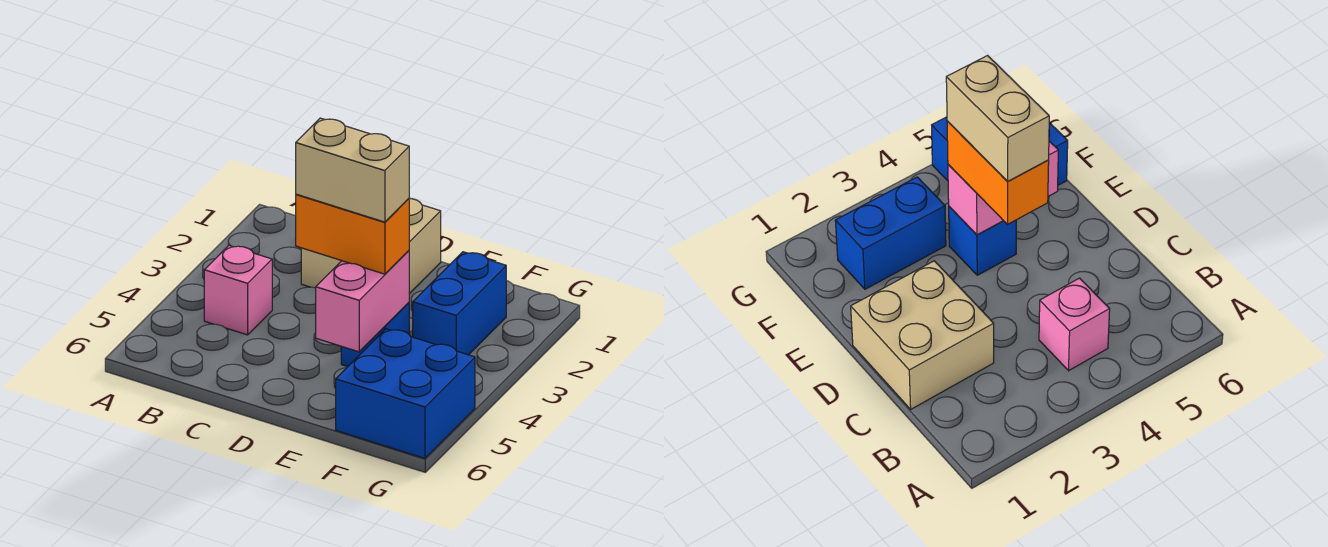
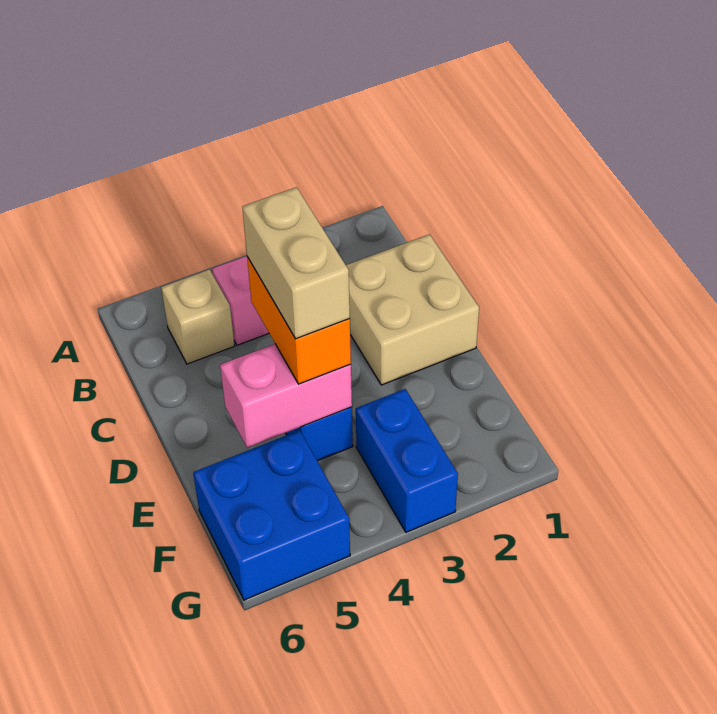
none -> tan 1x1 brick [161,270,234,364]
blue 1x2 brick [413,252,506,355] -> blue 1x2 brick turned to [356,389,458,532]

